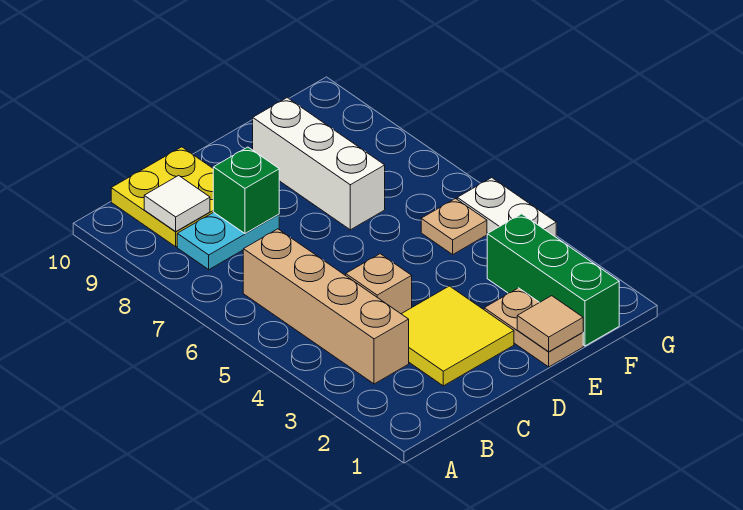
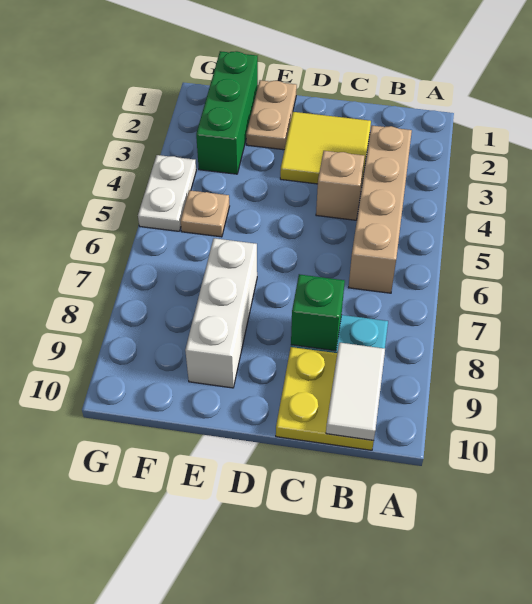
white 1x1 tile [144,176,210,231] -> white 1x2 tile [326,342,385,441]
tan 1x1 tile [517,296,583,352] -> none

